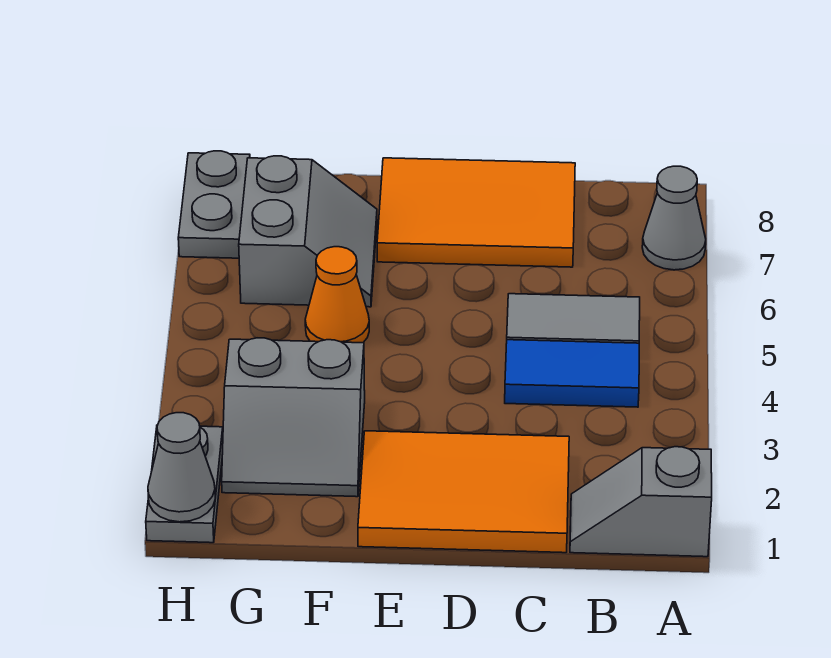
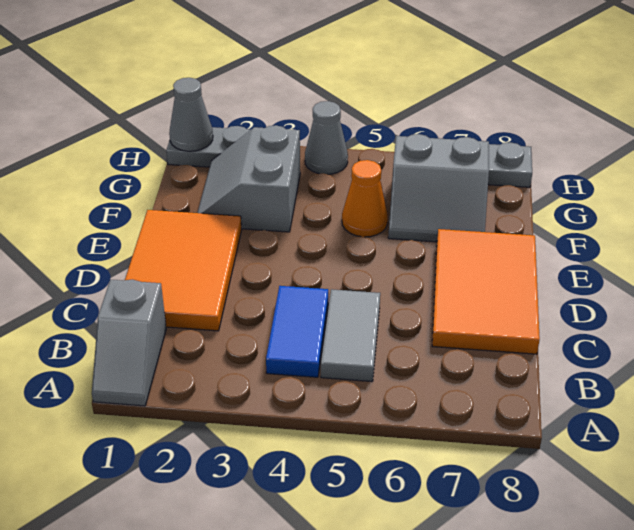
grey 1x2 slope [570,447,712,557] -> grey 1x2 slope turned to [92,279,166,406]
grey 1x1 cone [642,166,706,270] -> grey 1x1 cone moved to [305,101,348,174]

